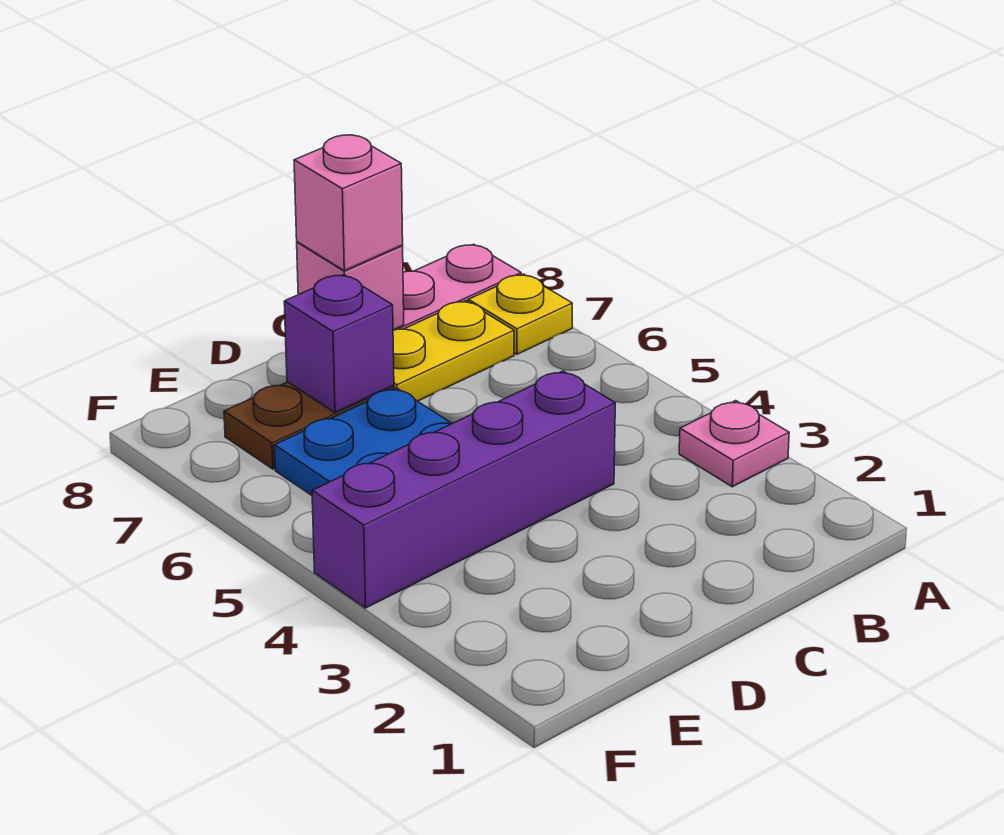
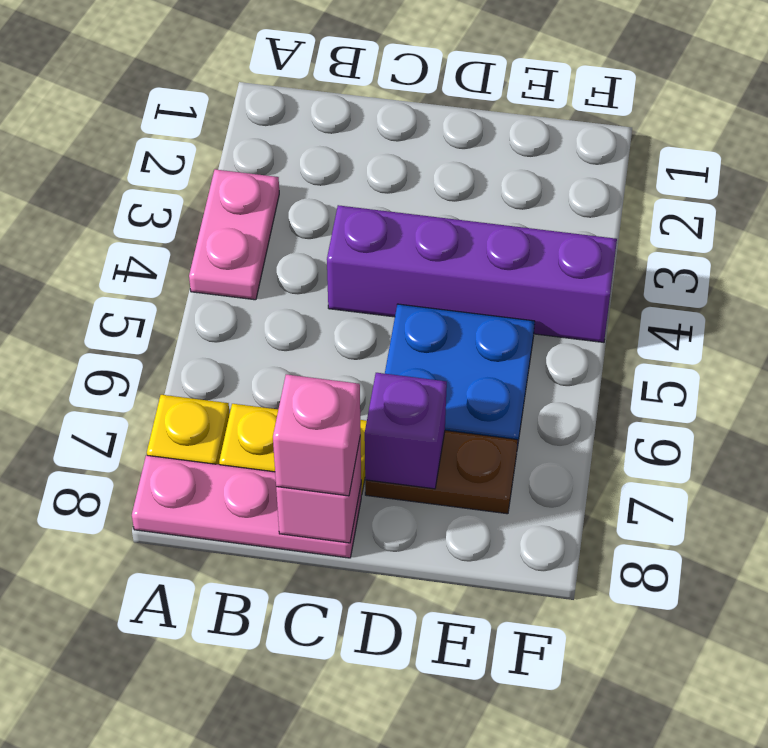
pink 1x1 plate [679,401,789,487] -> pink 1x2 plate [189,169,279,300]

